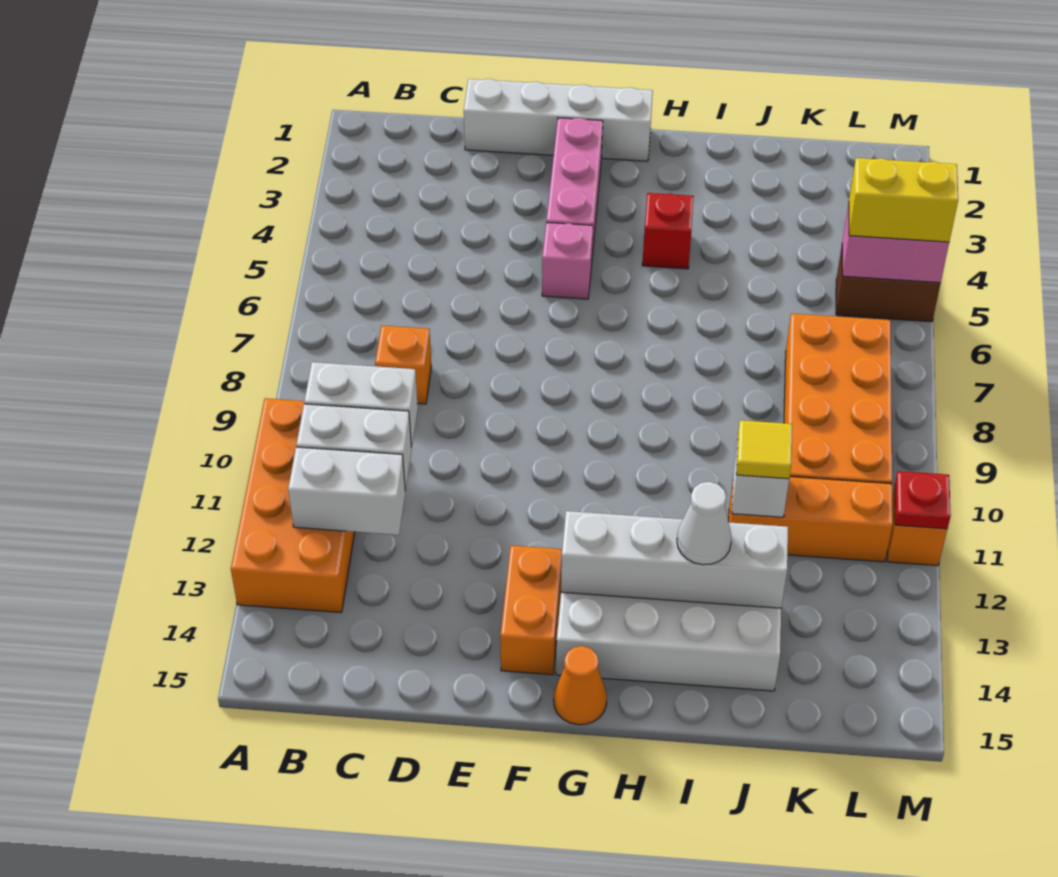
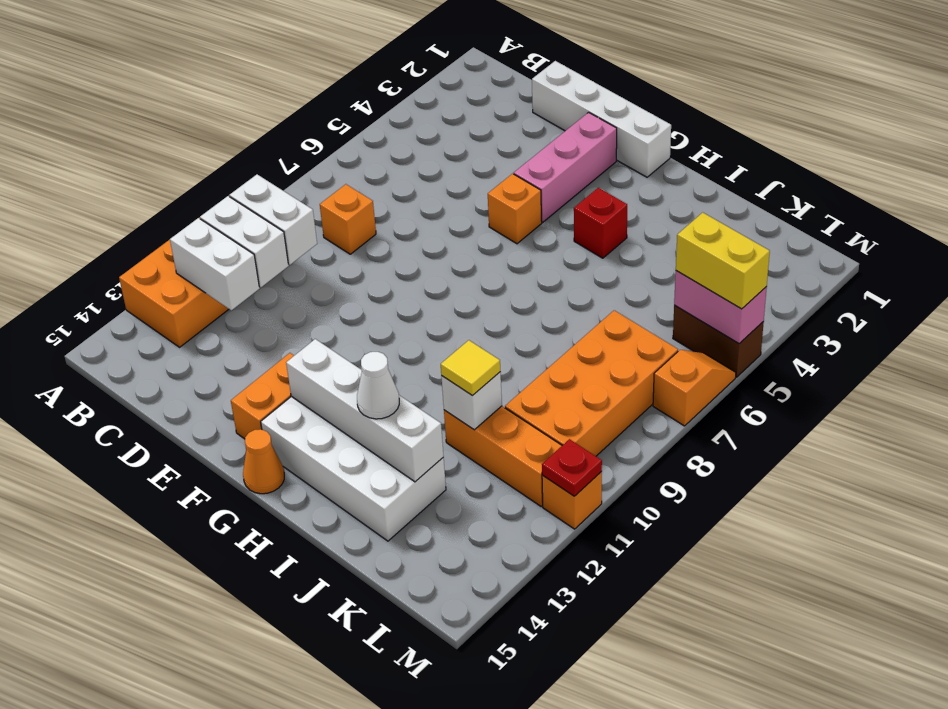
pink 1x1 brick [542,222,593,299] -> orange 1x1 brick [488,174,542,244]
none -> orange 1x2 slope [653,350,736,426]

